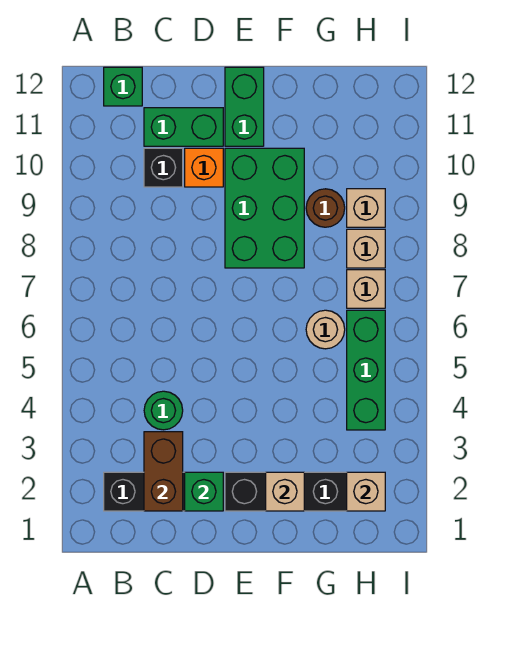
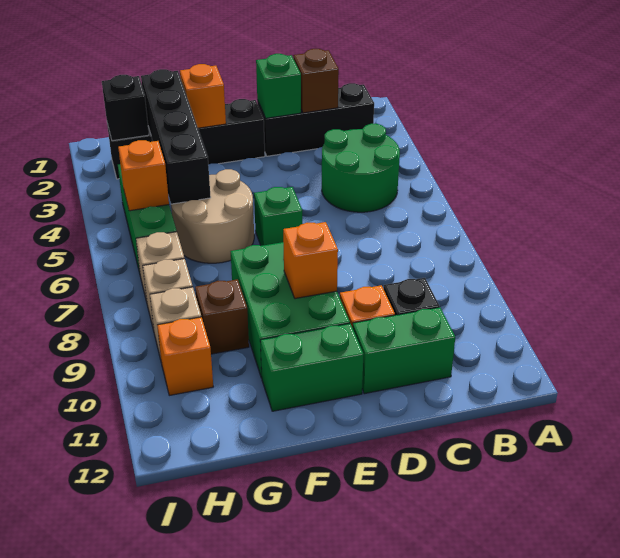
green 1x1 brick [104,67,142,106] -> green 1x1 brick moved to [254,187,303,246]
brown 1x2 brick [144,432,183,511] -> brown 1x1 brick [293,49,339,113]
green 1x1 round brick [144,391,183,430] -> green 2x2 round brick [322,123,400,212]
none -> orange 1x1 brick [283,222,338,299]
green 1x2 brick [225,67,264,146] -> green 1x2 brick turned to [260,324,364,411]
tan 1x1 brick [266,472,304,511] -> orange 1x1 brick [180,64,226,128]
none -> black 1x4 brick [141,69,211,204]
tan 1x1 round brick [306,310,345,349] -> tan 2x2 round brick [171,169,254,263]
brown 1x1 round brick [306,189,345,227] -> brown 1x1 brick [195,279,249,354]
tan 1x1 brick [347,472,385,511] -> black 1x1 brick [102,75,149,141]
none -> orange 1x1 brick [118,140,169,211]
none -> orange 1x1 brick [157,317,213,395]

